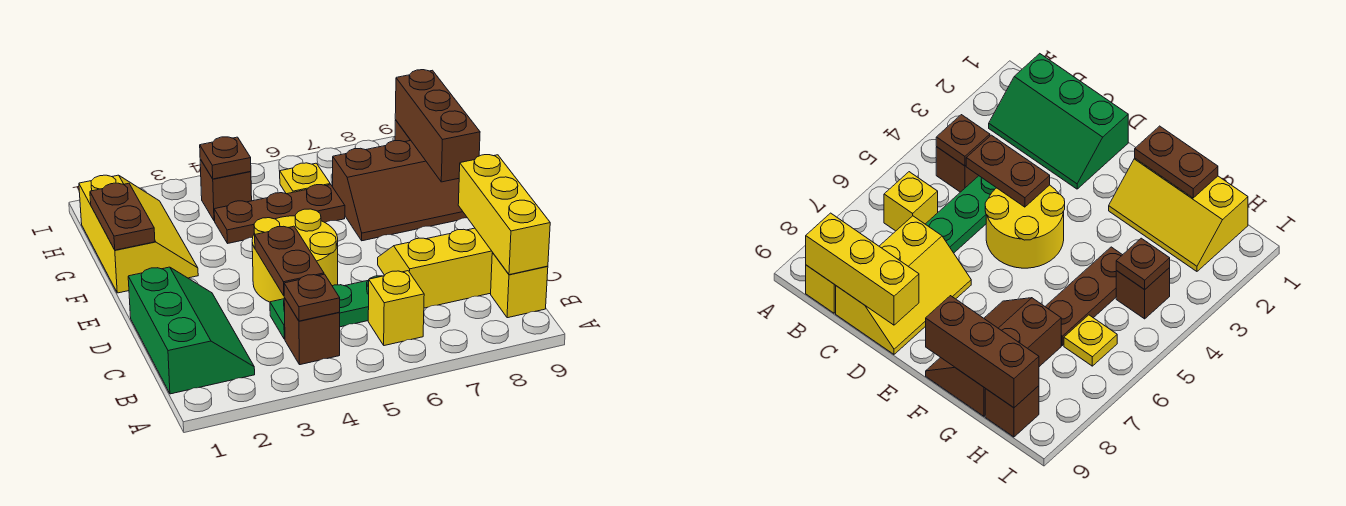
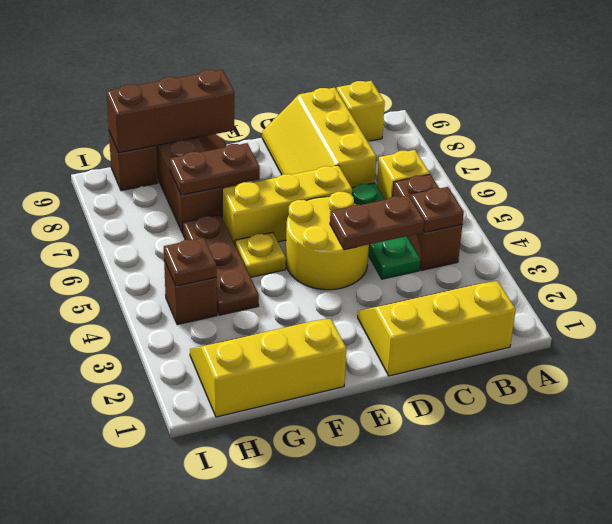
green 2x3 slope [128,267,255,394] -> yellow 2x3 slope [358,281,516,376]
brown 1x1 brick [284,298,340,365] -> brown 1x2 brick [393,174,462,271]
yellow 1x3 brick [458,155,550,275] -> yellow 1x3 brick moved to [222,165,352,244]
brown 1x2 plate [90,183,155,250] -> brown 1x2 plate moved to [170,143,260,195]
yellow 1x1 plate [280,163,330,194] -> yellow 1x1 plate moved to [235,232,286,277]

